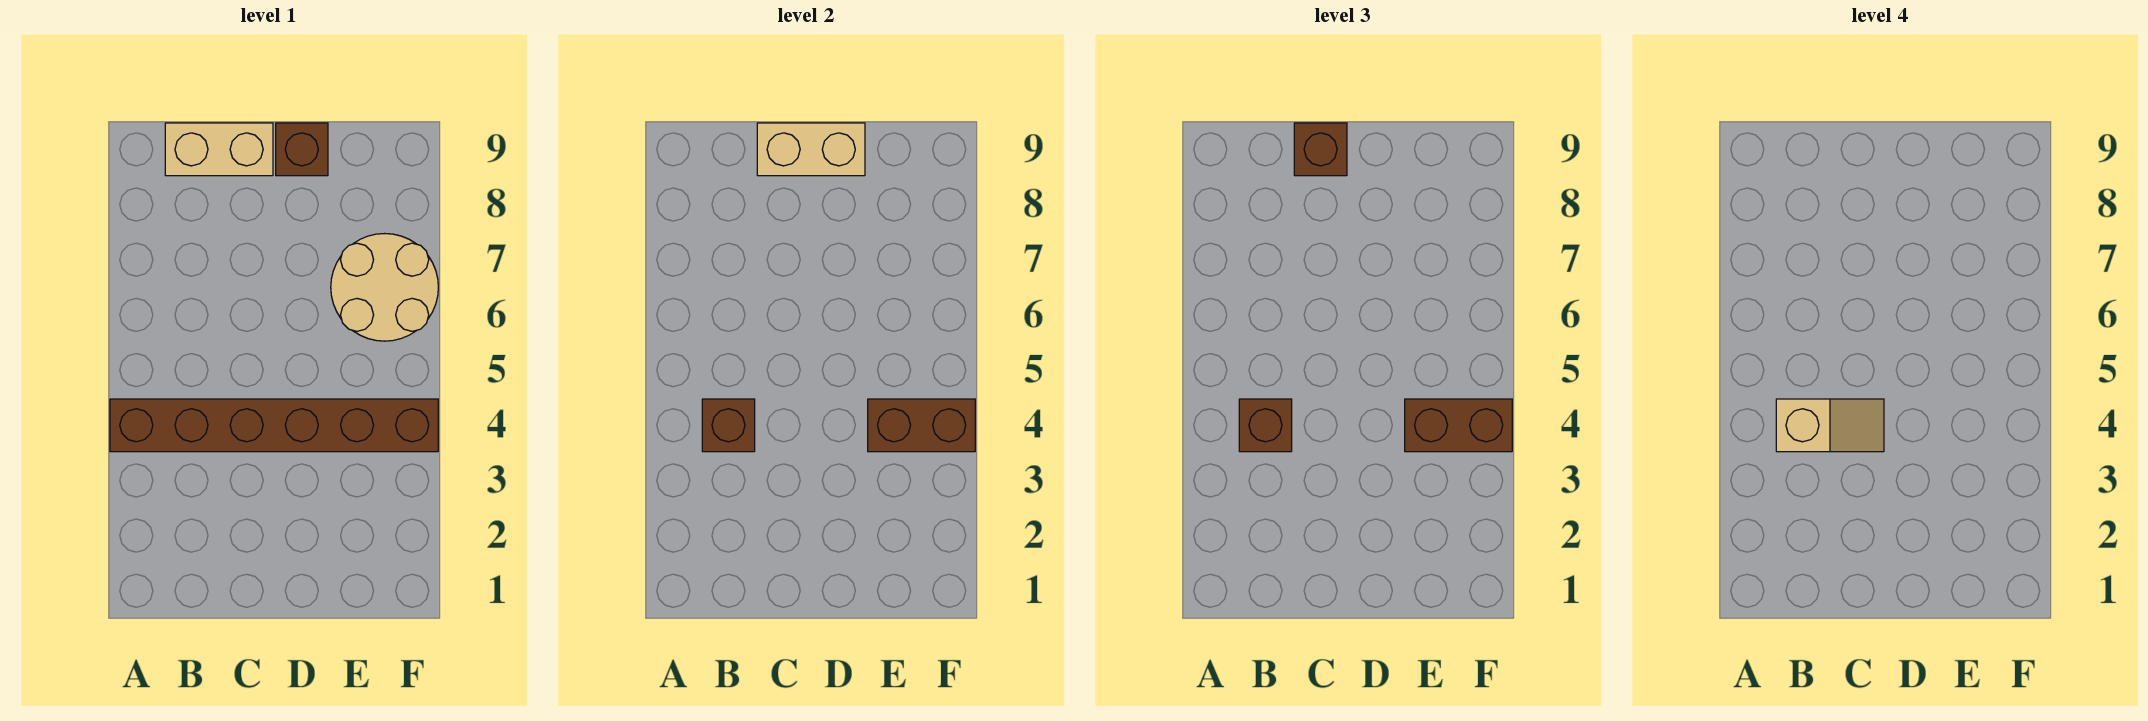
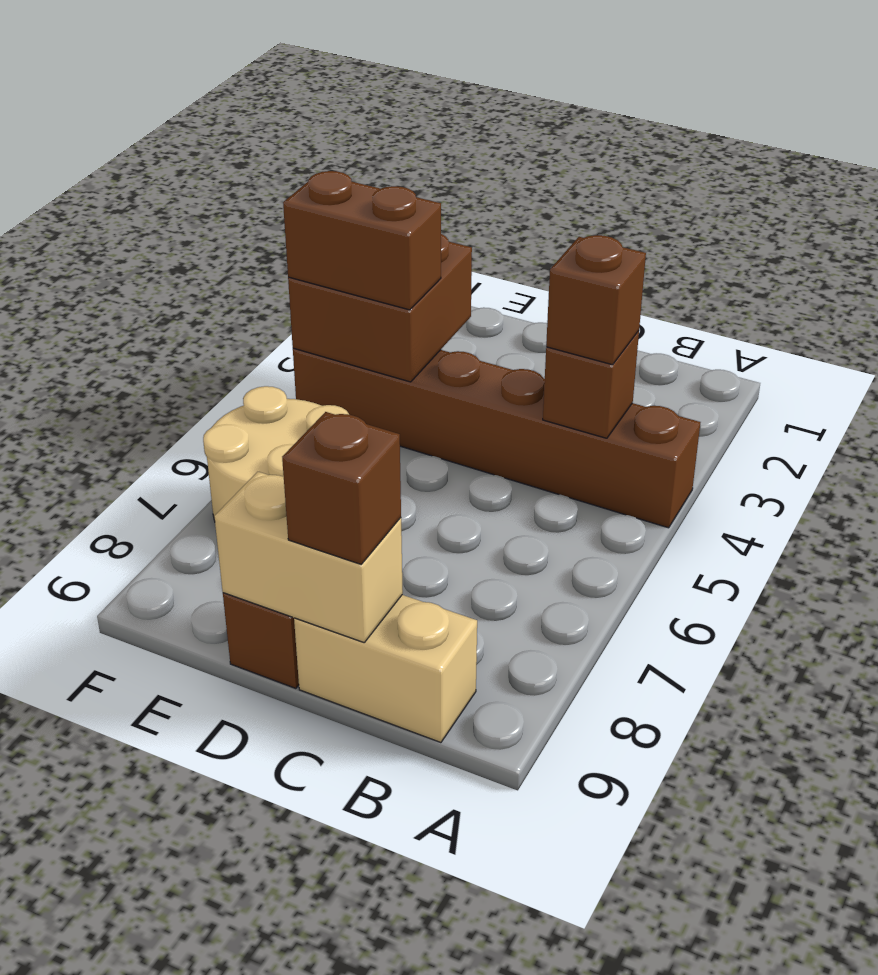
tan 1x2 slope [1776,399,1884,452] -> none
brown 1x2 brick [868,399,975,452] -> brown 2x2 brick [288,234,472,382]

